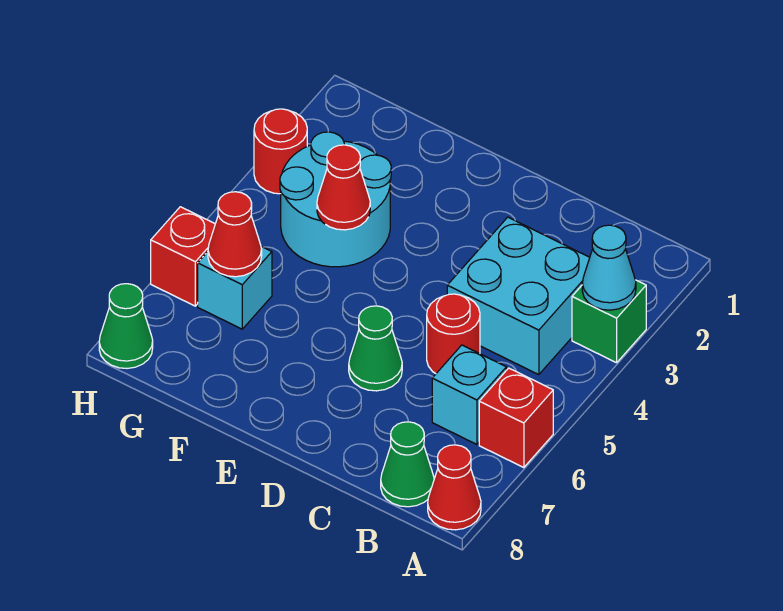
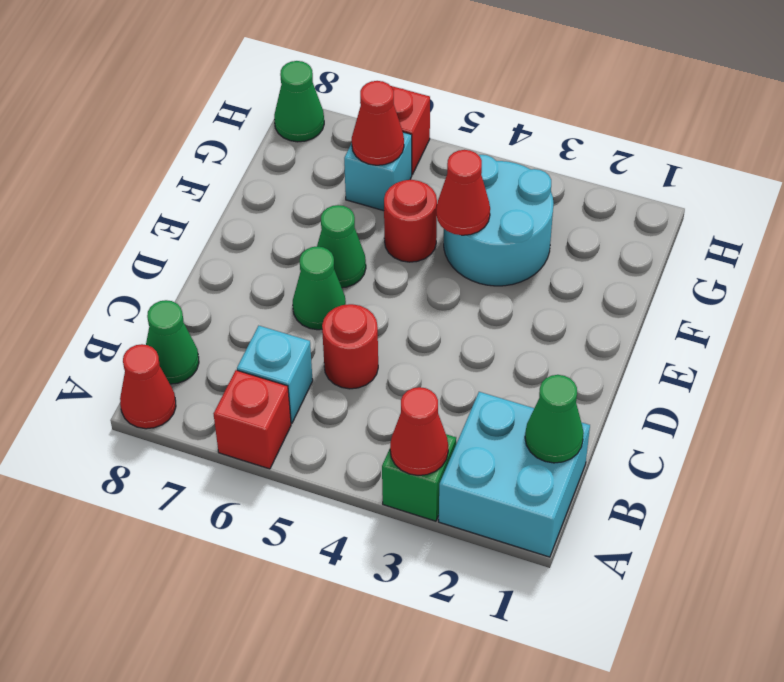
cyan 1x1 cone [582,225,636,310] -> red 1x1 cone [390,387,448,476]
none -> green 1x1 cone [525,375,584,463]
cyan 2x2 brick [447,217,590,375] -> cyan 2x2 brick moved to [439,392,590,557]
none -> green 1x1 cone [317,205,366,288]
red 1x1 round brick [254,109,307,194] -> red 1x1 round brick moved to [384,180,437,262]

